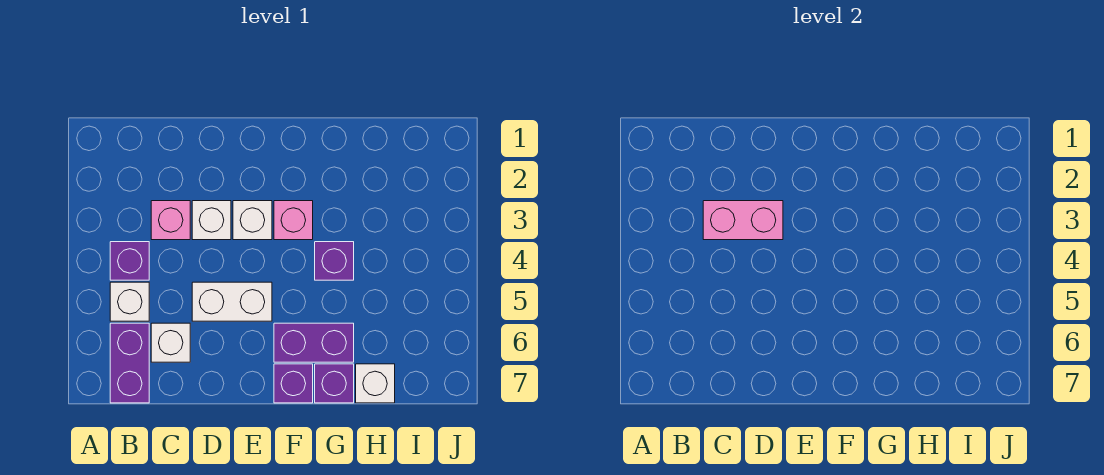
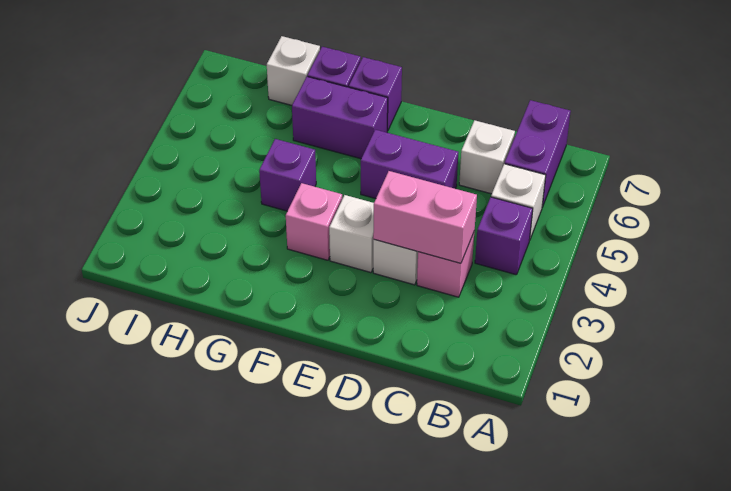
white 1x2 brick [192,282,272,321] -> purple 1x2 brick [361,130,459,199]

